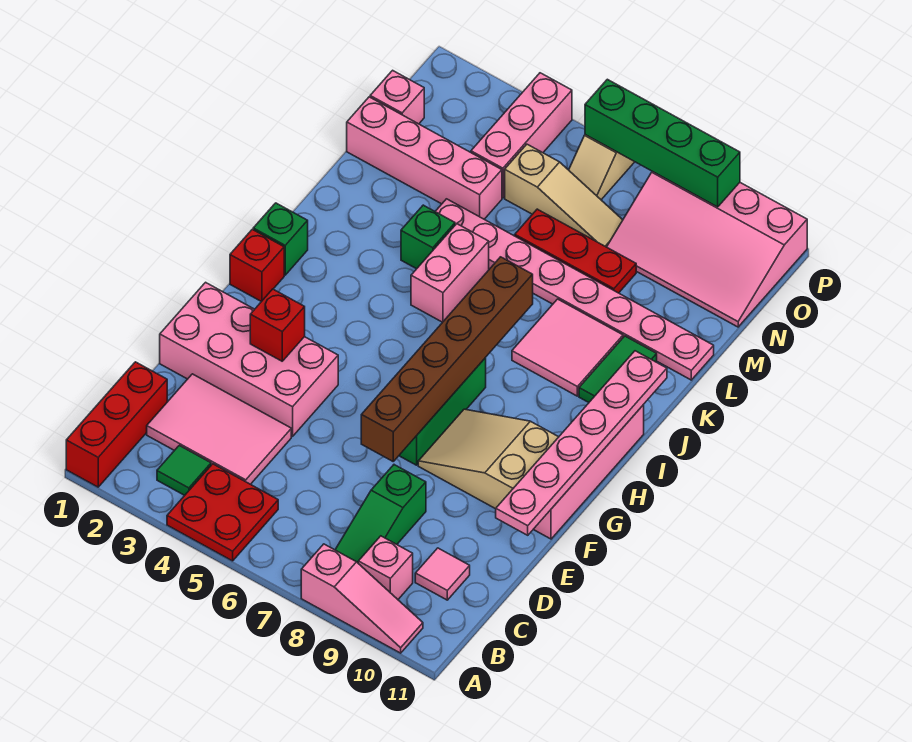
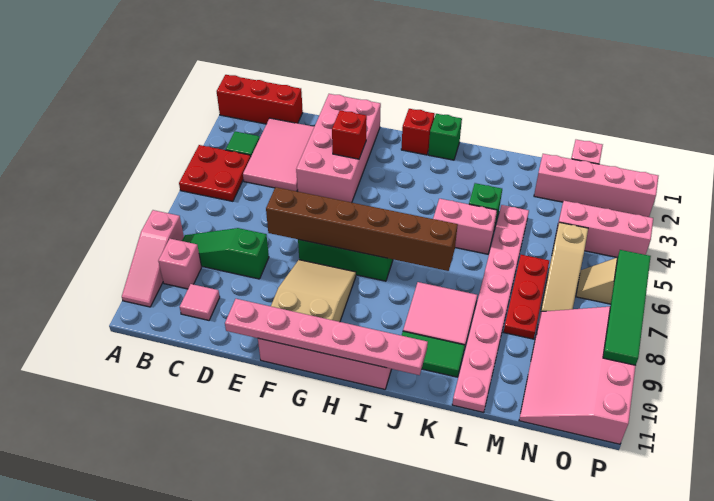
pink 1x4 brick [347,97,502,219] -> pink 1x4 brick turned to [534,154,658,217]
green 1x4 brick [585,79,740,207] -> green 1x4 tile [603,250,651,365]

